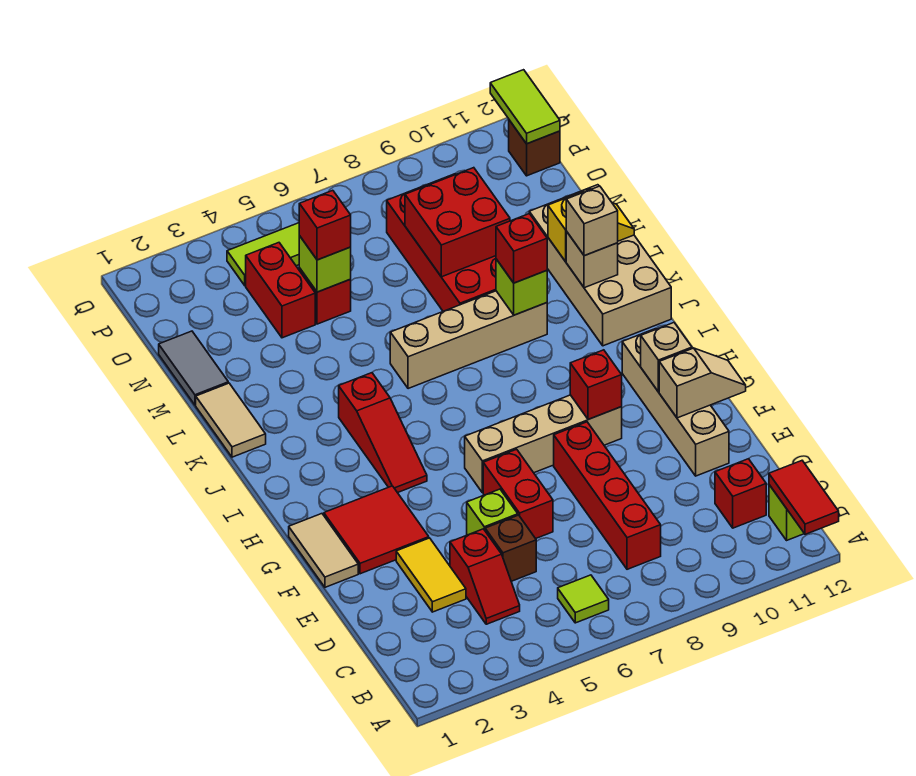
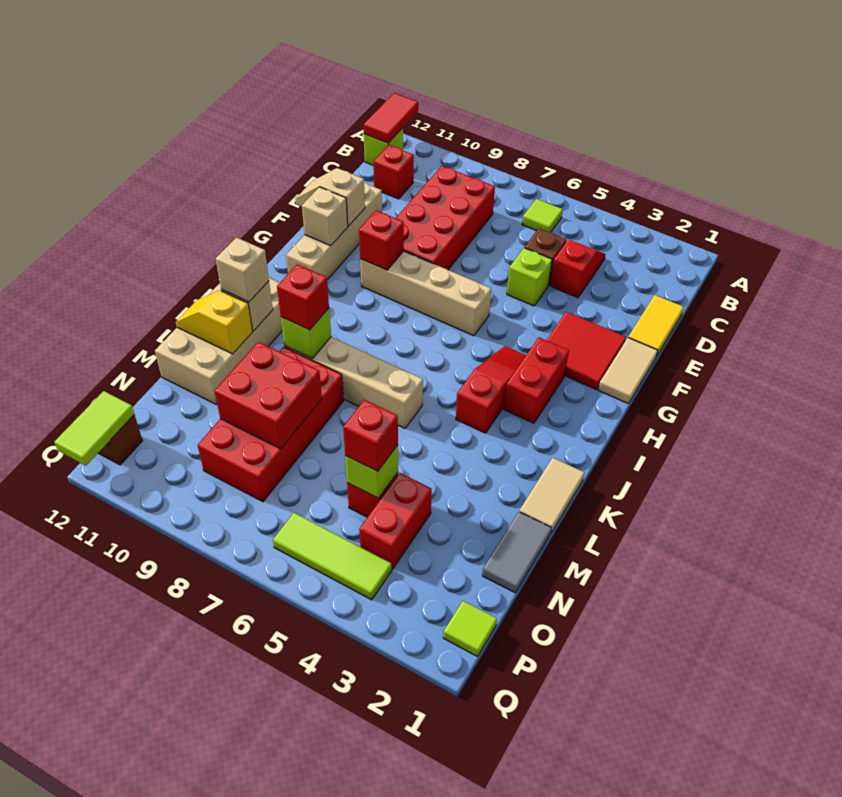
red 1x4 brick [554,422,661,569] -> red 2x4 brick [396,166,495,270]
yellow 1x2 tile [396,538,466,612] -> yellow 1x2 tile moved to [628,295,684,357]
red 1x2 brick [483,449,553,539] -> red 1x2 brick moved to [504,338,569,423]
none -> lime 1x1 tile [443,601,497,657]

